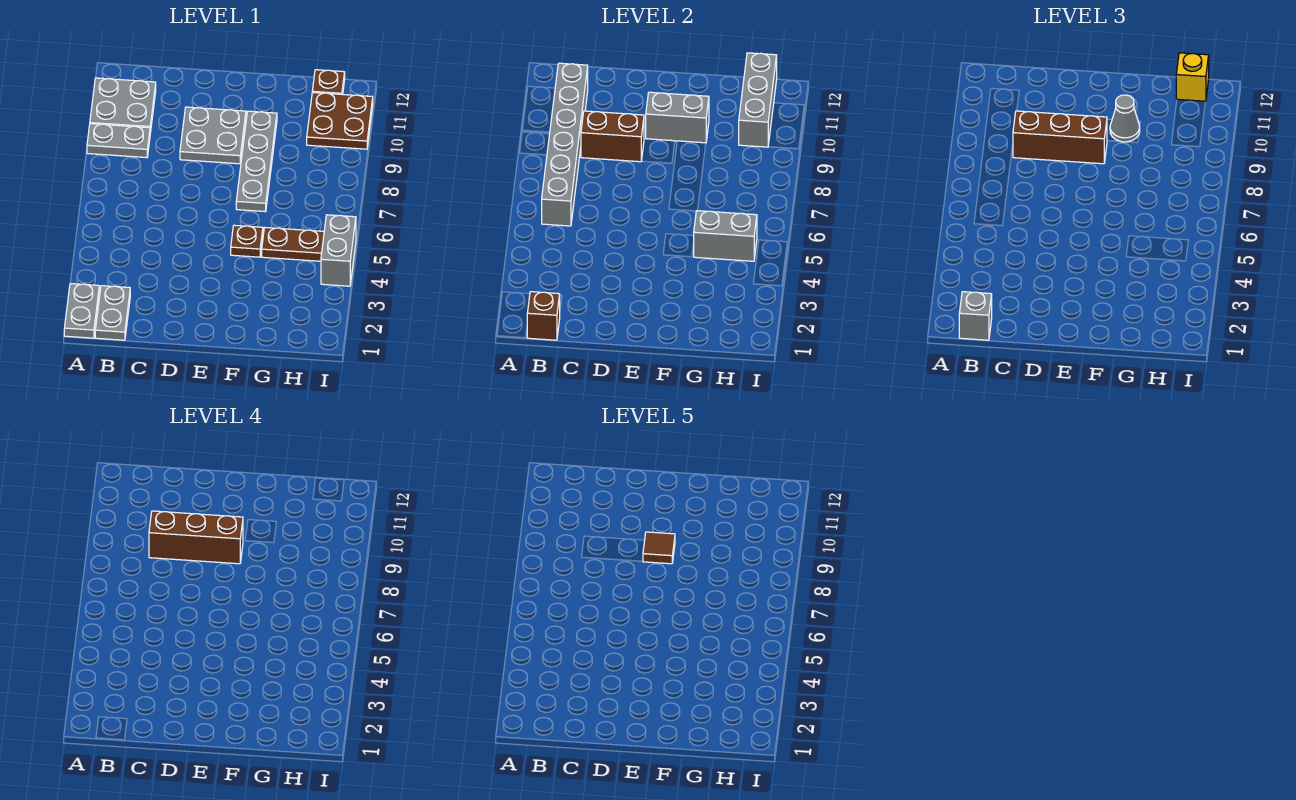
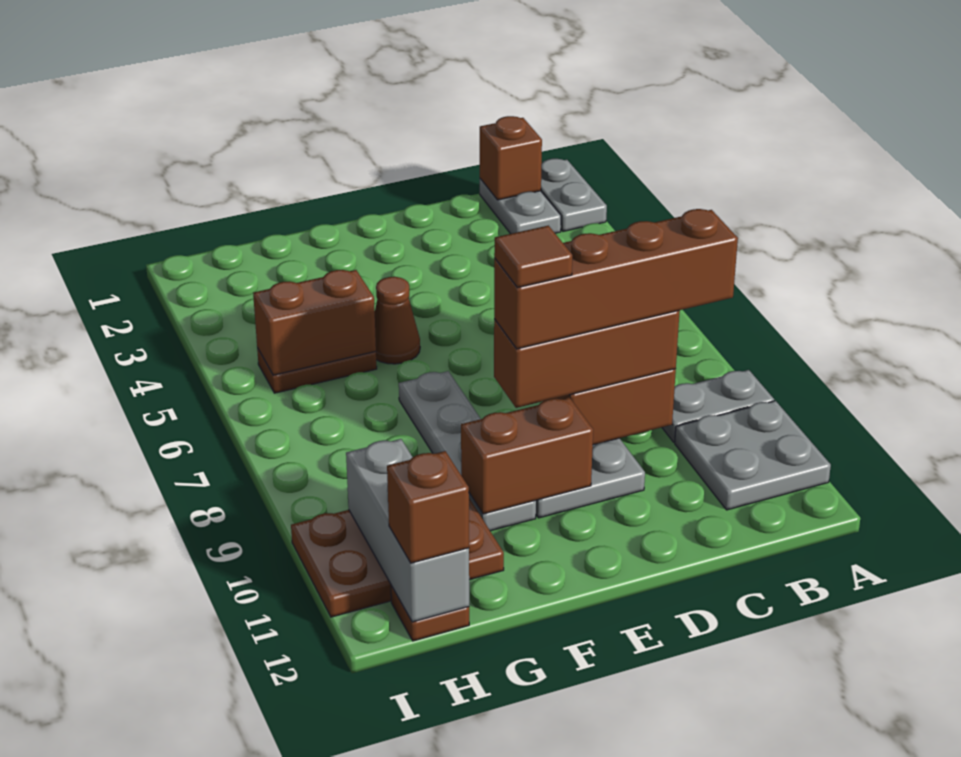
grey 1x1 brick [959,292,992,340] -> none
grey 1x6 brick [542,63,588,226] -> none
brown 1x3 brick [149,511,243,564] -> brown 1x4 brick [494,209,738,349]
grey 1x2 brick [646,92,709,143] -> brown 1x2 brick [461,397,593,514]
brown 1x1 plate [231,225,263,257] -> brown 1x1 cone [375,277,420,364]
grey 1x1 cone [1110,95,1140,142] -> none
grey 1x2 brick [694,211,757,261] -> brown 1x2 brick [253,270,376,375]
brown 2x2 plate [307,93,373,149] -> brown 2x3 plate [291,499,504,617]
yellow 1x1 brick [1176,53,1209,102] -> brown 1x1 brick [387,451,469,563]
grey 1x2 brick [321,215,356,286] -> none

